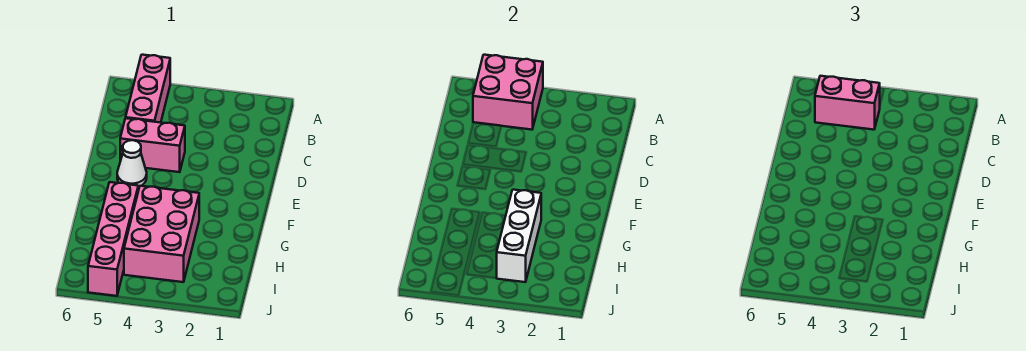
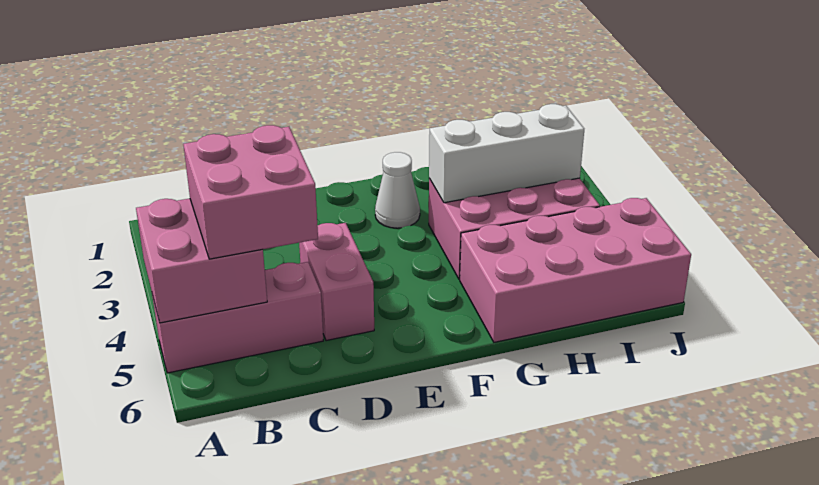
pink 1x2 brick [815,76,880,130] -> pink 2x2 brick [183,125,318,259]
white 1x1 cone [117,140,147,187] -> white 1x1 cone moved to [375,152,420,228]
pink 1x4 brick [88,182,138,296] -> pink 2x4 brick [460,198,691,342]

